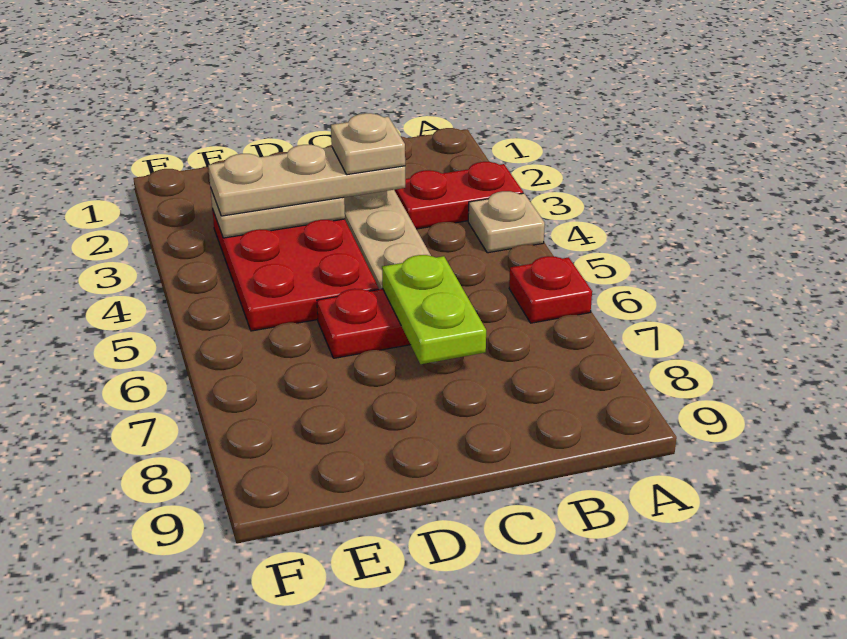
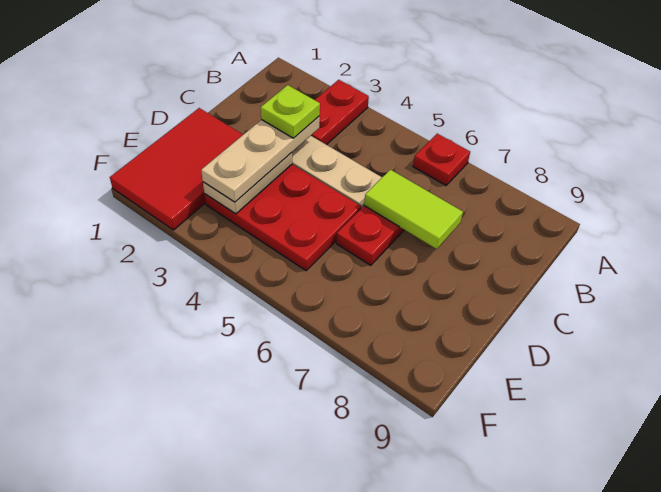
tan 1x1 plate [468,191,545,253] -> none
tan 1x1 plate [331,113,405,175] -> lime 1x1 plate [261,85,320,138]
lime 1x2 plate [382,255,486,364] -> lime 1x2 tile [364,170,463,249]
none -> red 2x3 tile [110,108,243,230]

